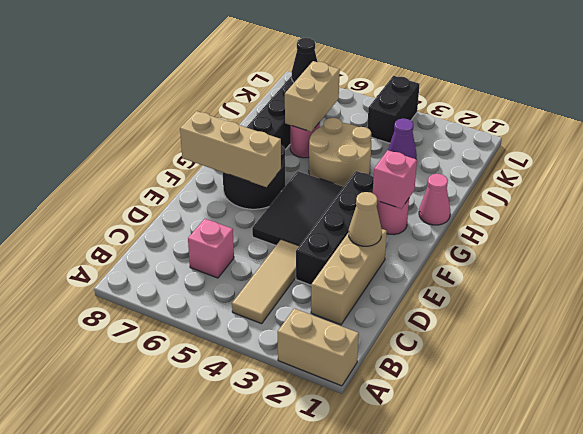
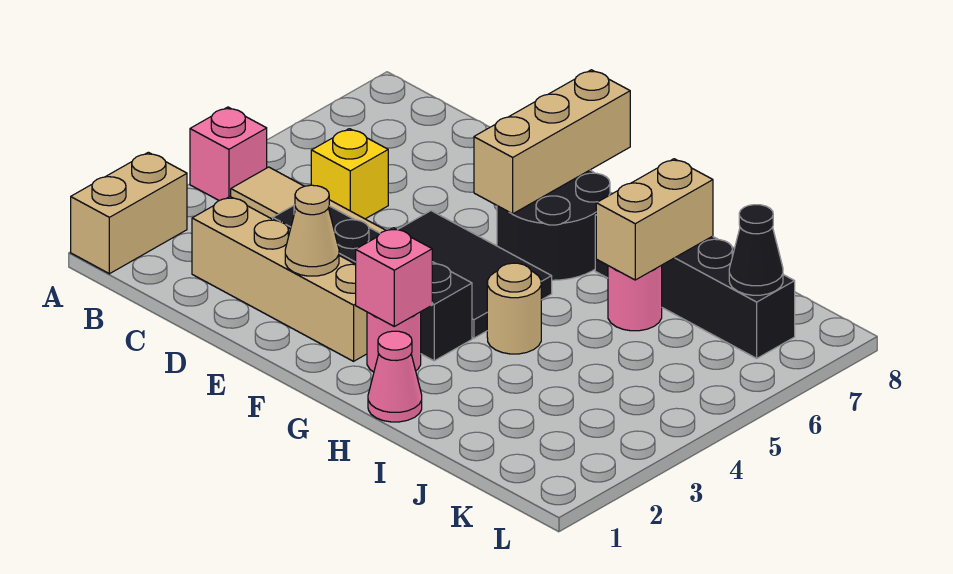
tan 1x3 brick [311,229,387,325] -> tan 1x4 brick [192,197,367,361]
none -> yellow 1x1 brick [311,129,388,219]
pink 1x1 brick [188,219,234,278] -> pink 1x1 brick moved to [190,107,267,201]
tan 2x2 round brick [309,118,371,187] -> tan 1x1 round brick [487,263,541,354]
tan 1x2 brick [285,61,340,132] -> tan 1x2 brick turned to [596,159,713,280]
purple 1x1 cone [388,118,417,159] -> none
black 1x2 brick [367,76,420,143] -> none

